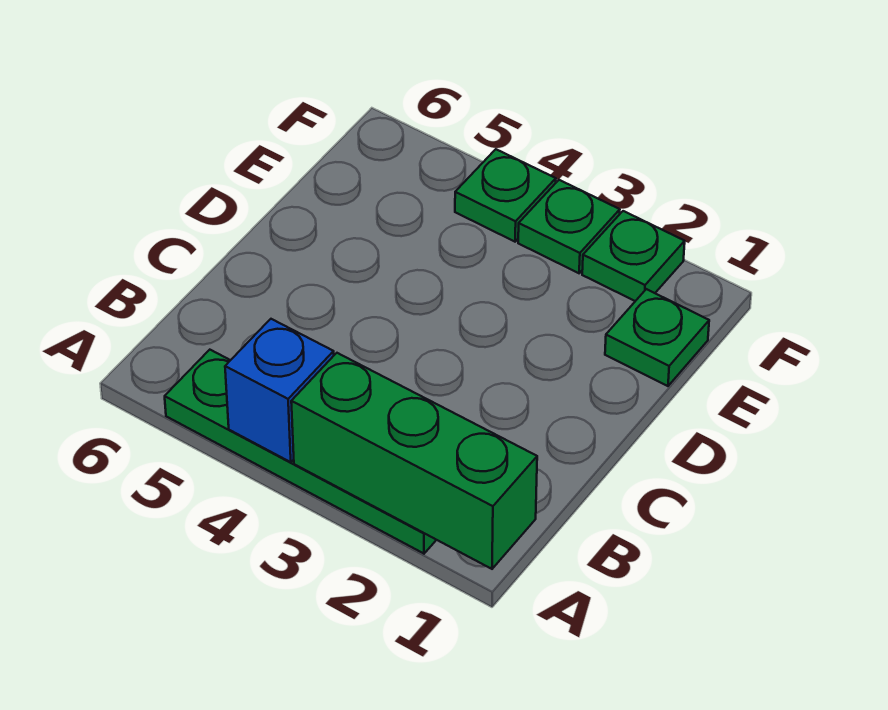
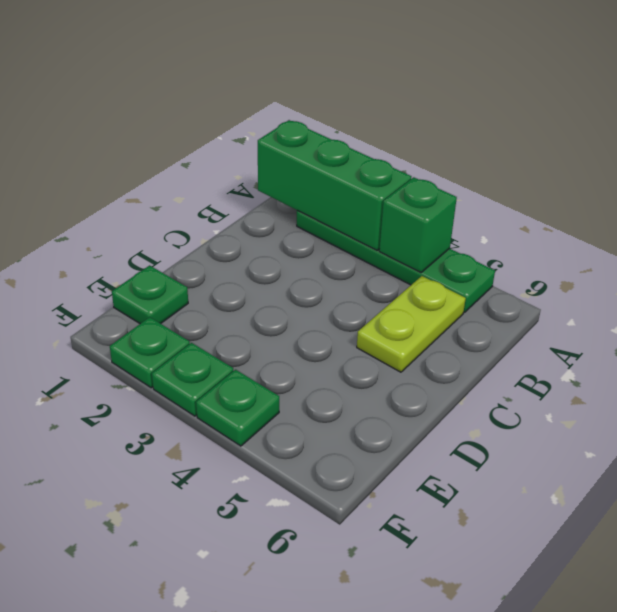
blue 1x1 brick [225,319,334,462] -> green 1x1 brick [379,177,457,272]
none -> lime 1x2 plate [357,276,466,372]

